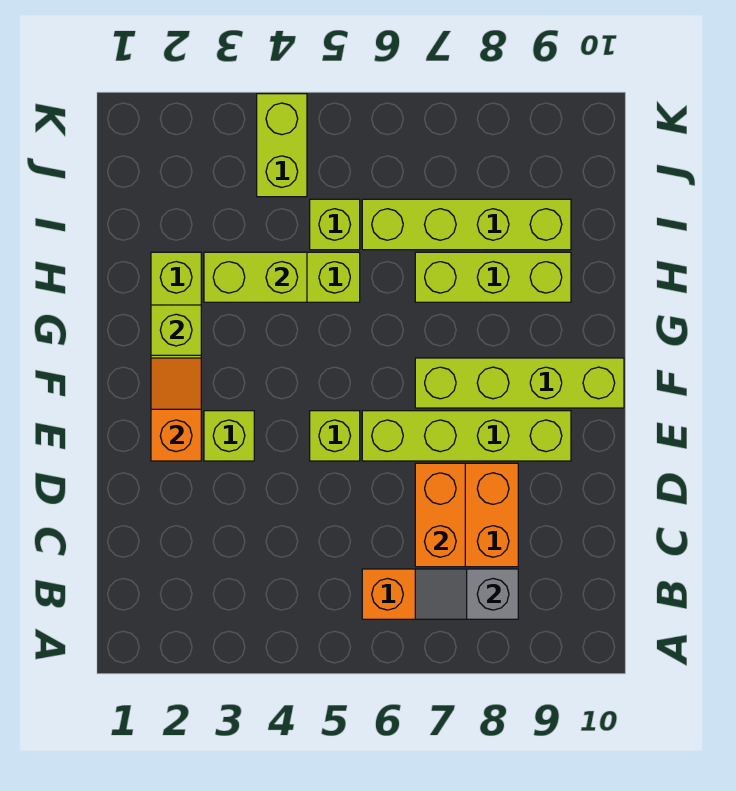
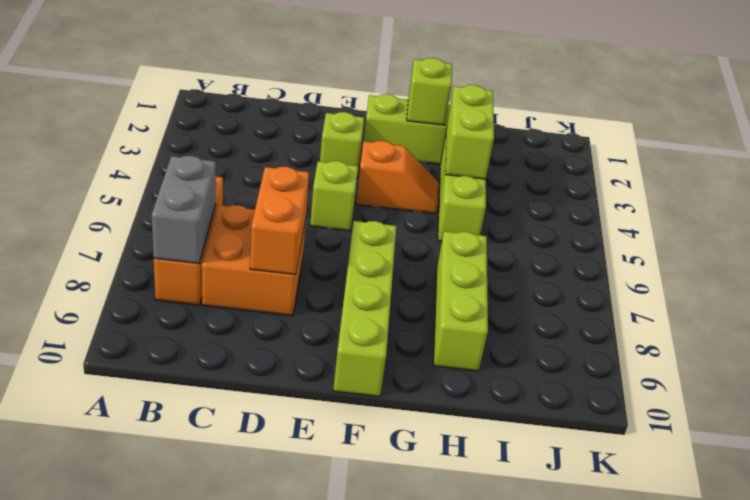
grey 1x2 slope [415,569,518,619] -> grey 1x2 brick [152,156,216,263]
orange 1x2 brick [415,463,465,567] -> orange 1x2 brick turned to [250,167,309,275]
orange 1x2 slope [151,358,201,461] -> orange 1x2 slope moved to [356,141,439,214]
lime 1x4 brick [362,411,571,461] -> none
lime 1x1 brick [310,199,360,250] -> none
lime 1x4 brick [362,199,571,250] -> none
lime 1x2 brick [257,94,307,197] -> none

